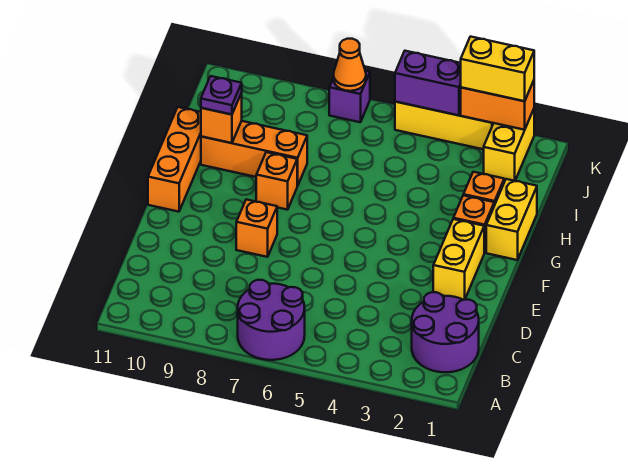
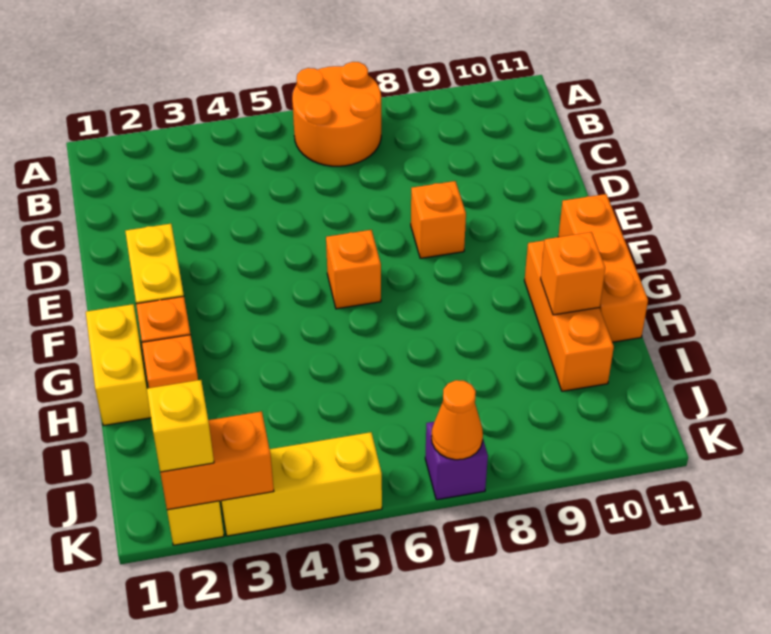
purple 2x2 round brick [238,280,305,360] -> orange 2x2 round brick [292,62,381,166]
purple 2x2 round brick [412,292,479,372] -> none
orange 1x1 brick [256,152,297,210] -> orange 1x1 brick moved to [326,230,381,309]
orange 1x3 brick [201,121,307,186] -> orange 1x3 brick turned to [524,240,614,391]
purple 1x1 plate [201,76,242,115] -> none
yellow 1x2 brick [461,37,534,101] -> yellow 1x1 brick [147,380,214,472]
purple 1x2 brick [395,51,461,115] -> none

